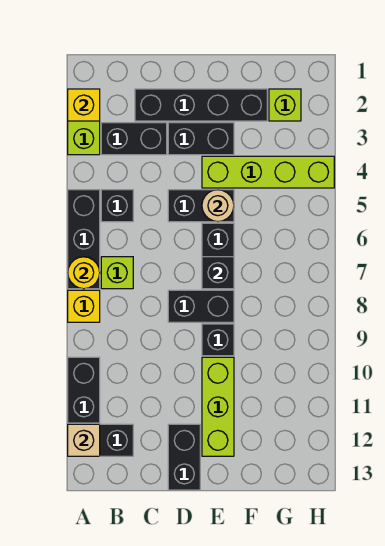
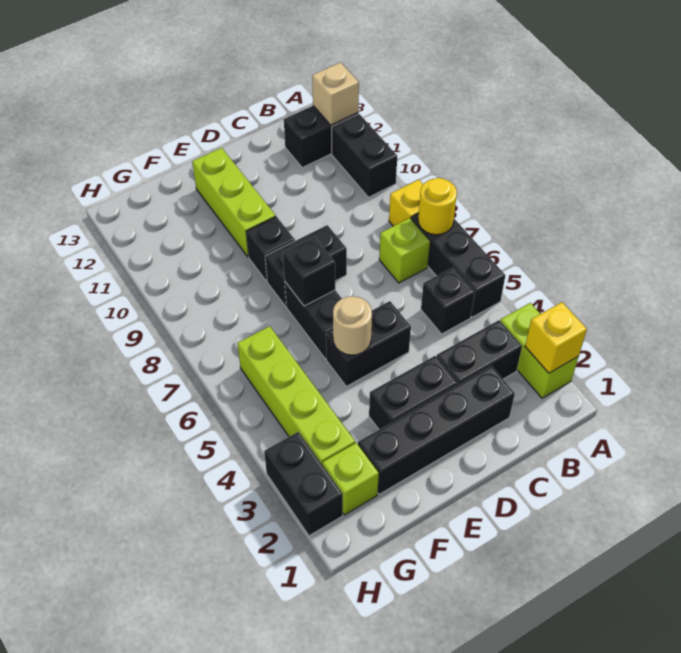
black 1x2 brick [168,424,200,490] -> black 1x2 brick moved to [264,432,343,536]
lime 1x4 brick [202,156,334,188] -> lime 1x4 brick turned to [237,326,355,465]

